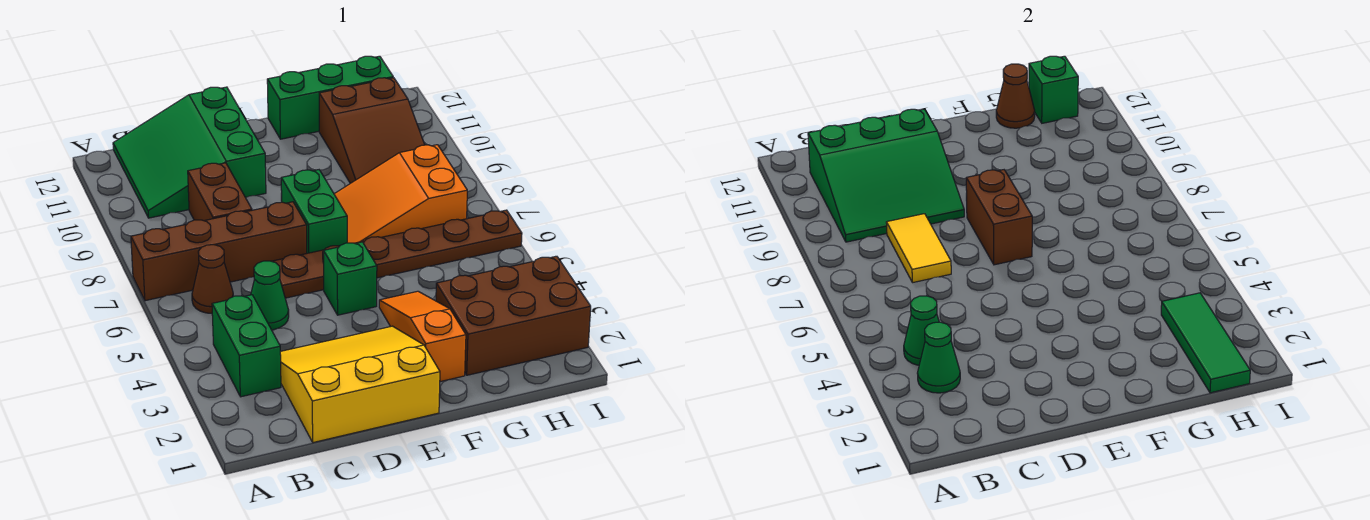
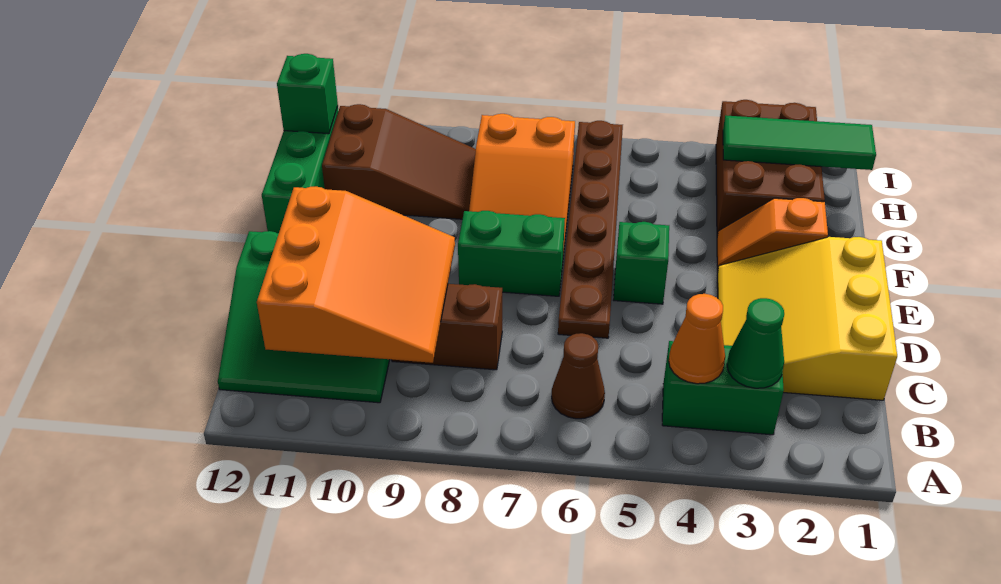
brown 1x4 brick [131,202,307,301] -> none
green 1x1 cone [904,296,939,365] -> orange 1x1 cone [669,294,725,384]
green 3x3 slope [808,109,964,242] -> orange 3x3 slope [257,187,455,363]
green 1x1 cone [251,261,289,330] -> none
yellow 1x2 tile [886,214,951,283] -> none
brown 1x2 brick [966,170,1032,265] -> none
orange 1x3 slope [379,291,466,382] -> orange 1x2 slope [717,198,828,272]
brown 1x1 cone [996,64,1035,128] -> none

